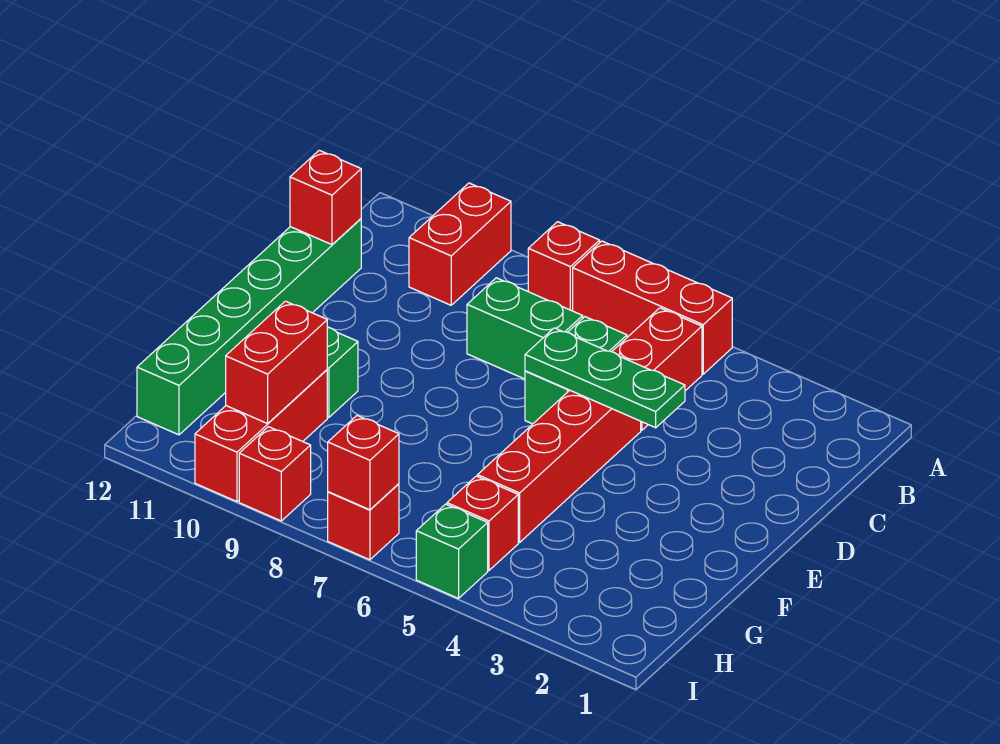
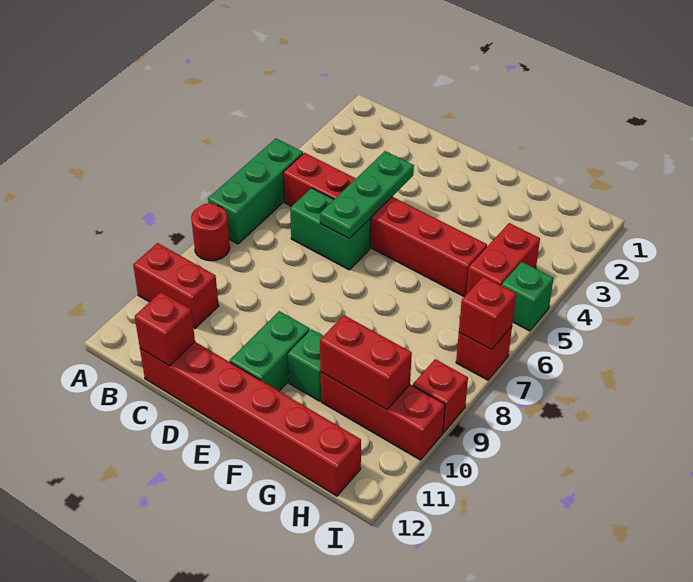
red 1x3 brick [573,241,732,374] -> green 1x3 brick [208,139,303,244]
red 1x1 brick [528,222,600,311] -> red 1x1 round brick [191,203,230,261]
green 1x2 brick [467,278,583,379] -> green 1x2 brick moved to [230,311,310,391]
green 1x6 brick [137,219,361,435] -> red 1x6 brick [140,342,361,496]
red 1x1 brick [447,476,518,570] -> red 1x2 brick [466,223,540,295]

